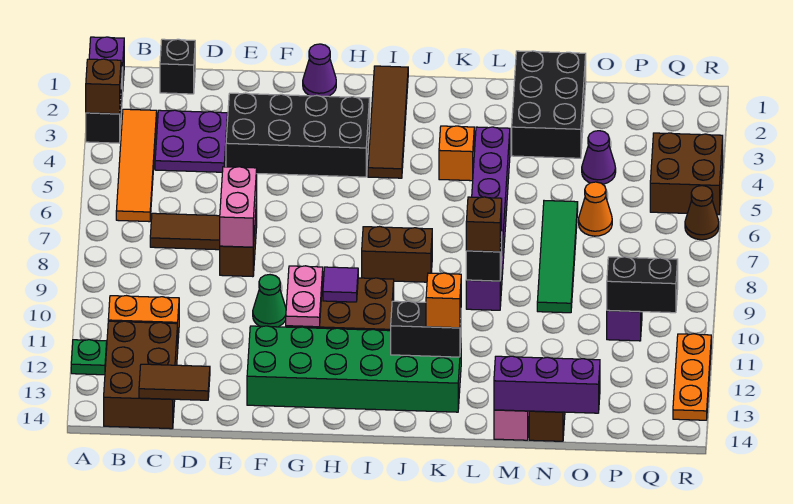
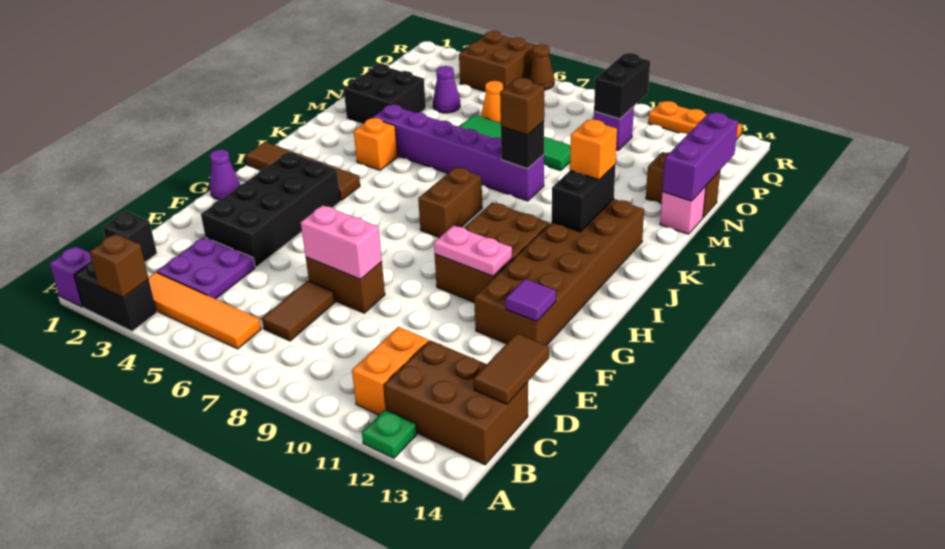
green 1x1 cone [253,275,286,327] -> none
green 2x6 brick [247,326,461,412] -> brown 2x6 brick [474,199,644,345]
purple 1x1 tile [323,267,358,302] -> purple 1x1 tile moved to [506,279,556,321]
black 2x3 brick [512,51,586,158] -> black 2x2 brick [344,64,426,124]

